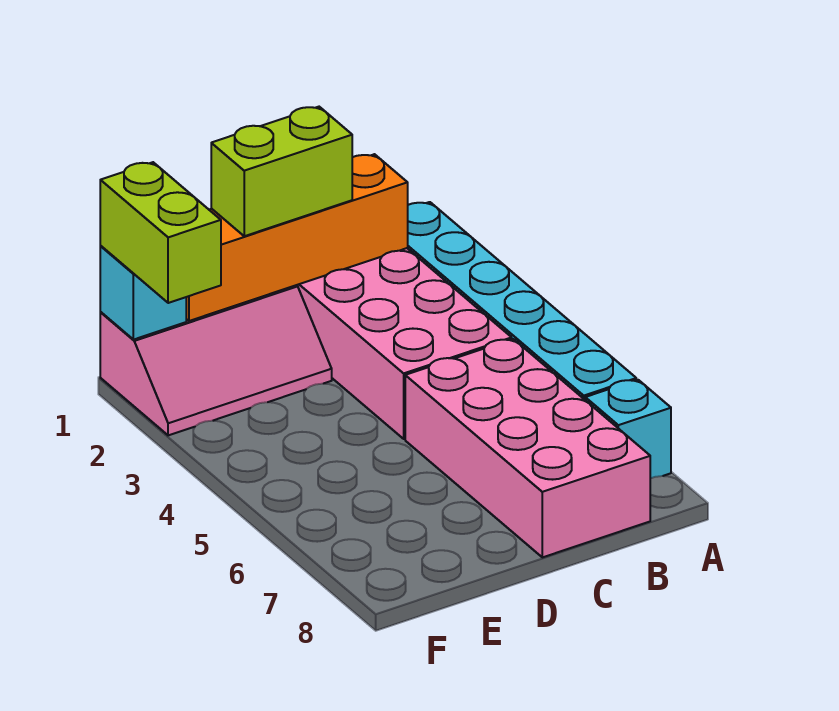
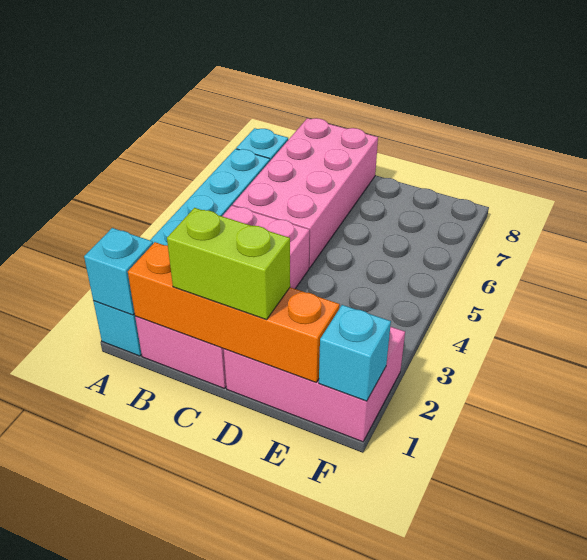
none -> cyan 1x1 brick [84,228,153,315]
pink 2x3 slope [100,285,332,435] -> pink 2x3 brick [224,327,405,442]
lime 1x2 brick [100,162,221,303] -> none

